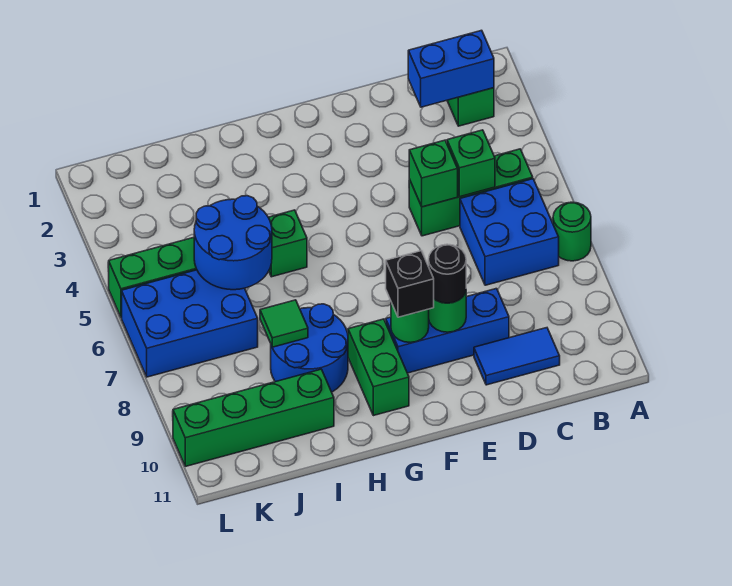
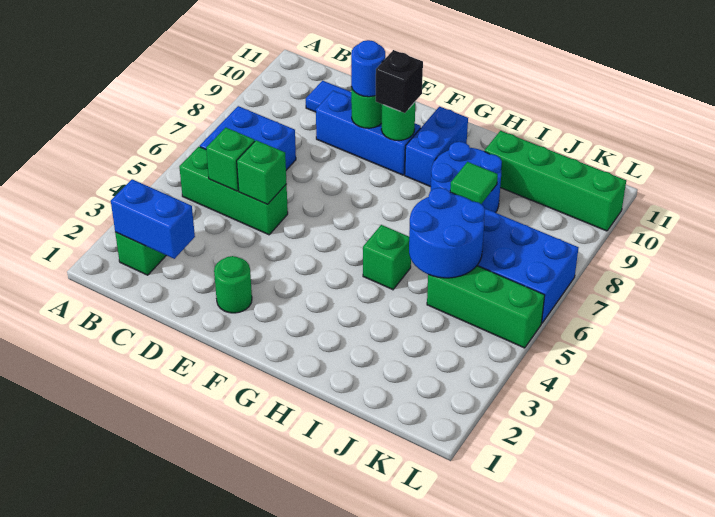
green 1x1 round brick [553,202,591,261] -> green 1x1 round brick moved to [214,256,252,313]
black 1x1 round brick [428,244,466,303] -> blue 1x1 round brick [351,40,385,97]
green 1x2 brick [348,319,409,416] -> blue 1x2 brick [405,107,468,187]

